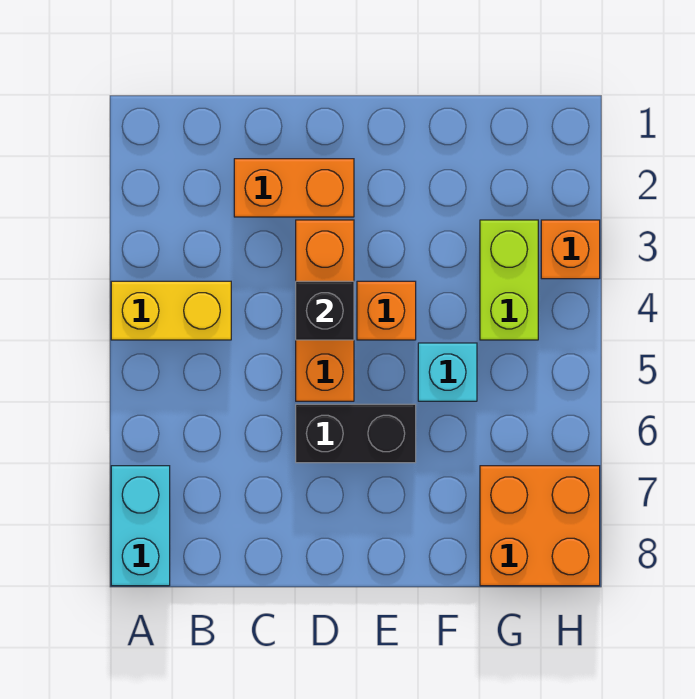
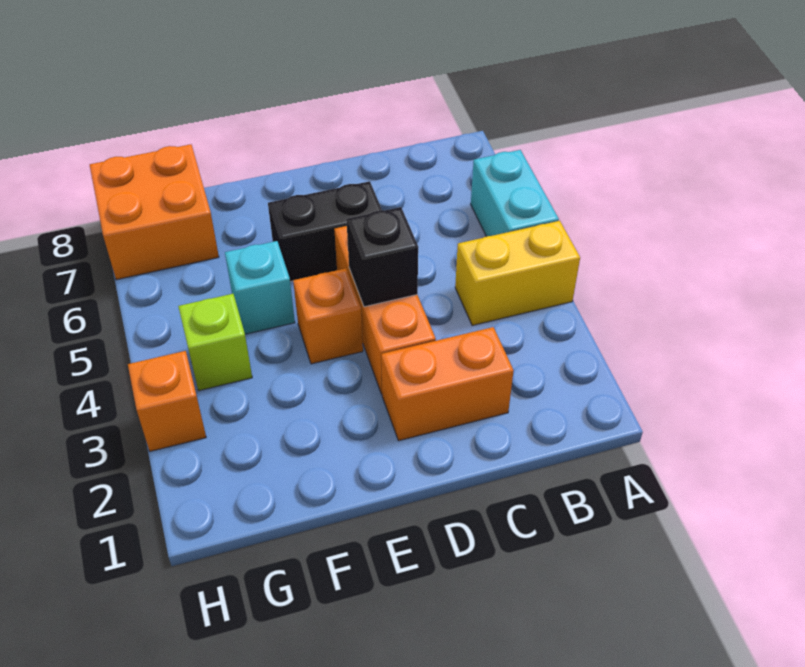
cyan 1x2 brick [111,466,170,586] -> cyan 1x2 brick moved to [471,150,559,237]
lime 1x2 brick [480,220,538,340] -> lime 1x1 brick [178,294,252,391]

